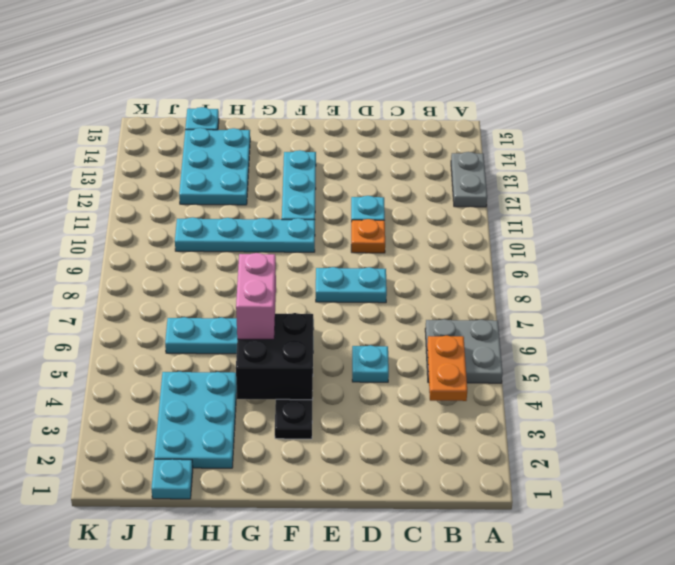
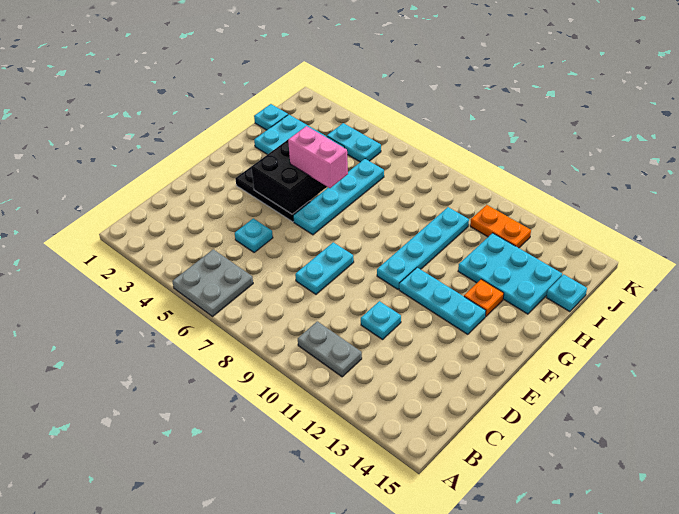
grey 1x2 plate [451,152,487,207] -> grey 1x2 plate moved to [298,321,362,377]
orange 1x2 plate [427,336,467,401] -> orange 1x2 plate moved to [470,205,531,248]
orange 1x1 plate [351,219,385,253] -> orange 1x1 plate moved to [464,279,504,317]
none -> cyan 1x2 plate [327,123,381,162]

